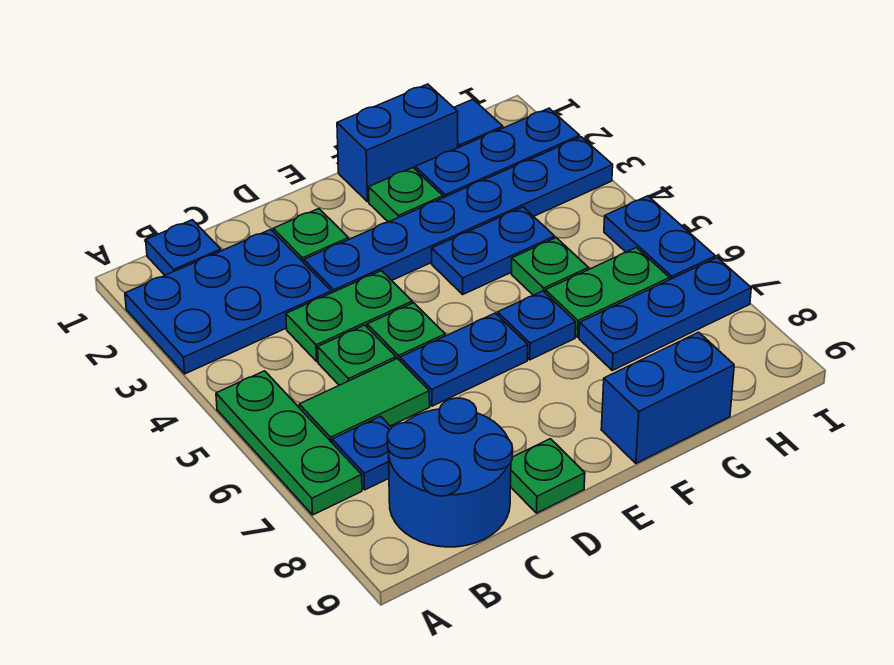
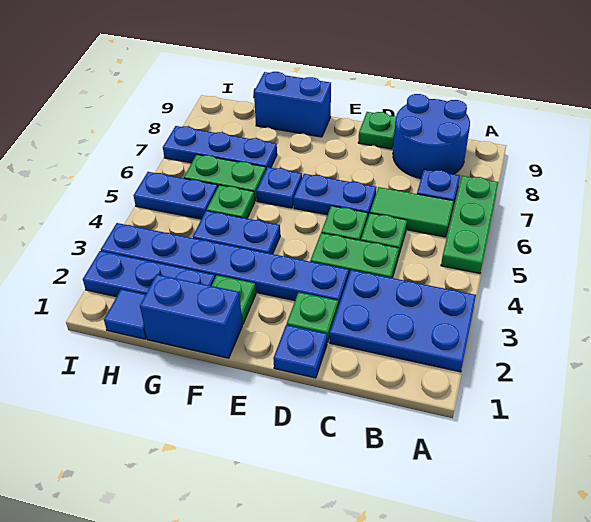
blue 1x1 plate [146,220,221,275] -> blue 1x1 plate moved to [273,325,327,378]
blue 1x2 plate [604,196,716,279] -> blue 1x2 plate turned to [134,172,218,219]

